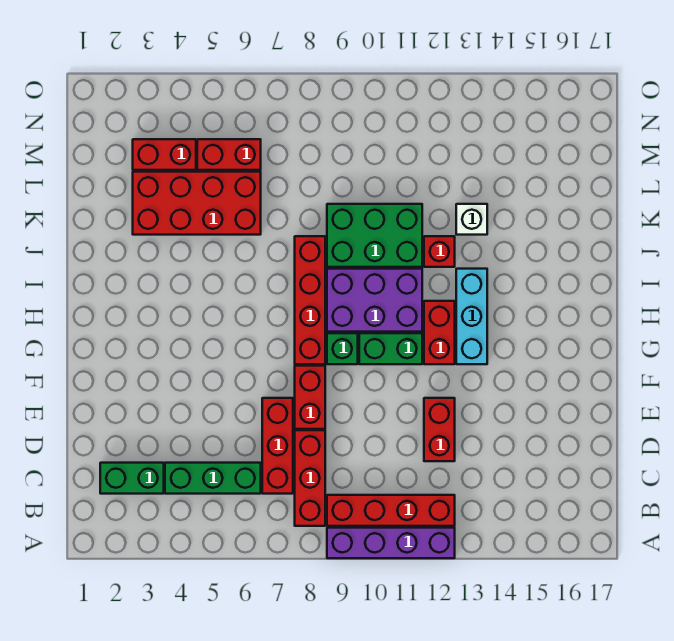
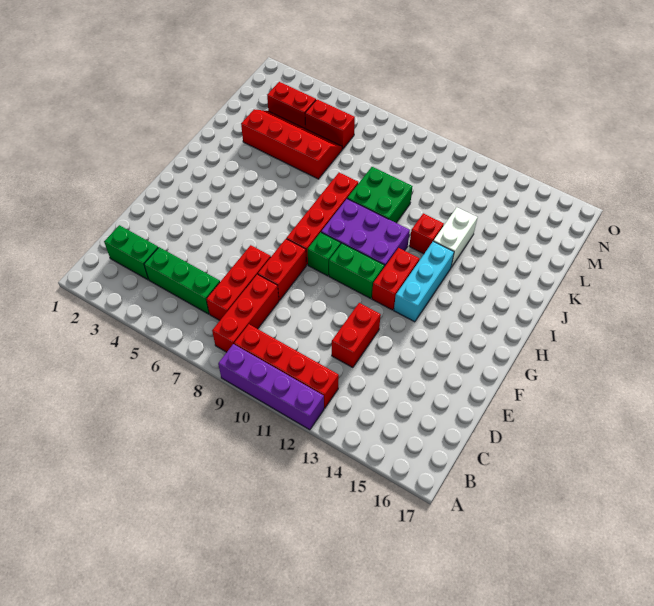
green 2x3 brick [327,204,422,267] -> green 2x2 brick [347,167,413,223]
red 2x4 brick [133,172,261,235] -> red 2x4 slope [241,109,342,179]
white 1x1 brick [456,204,487,235] -> white 1x2 brick [434,208,478,267]

